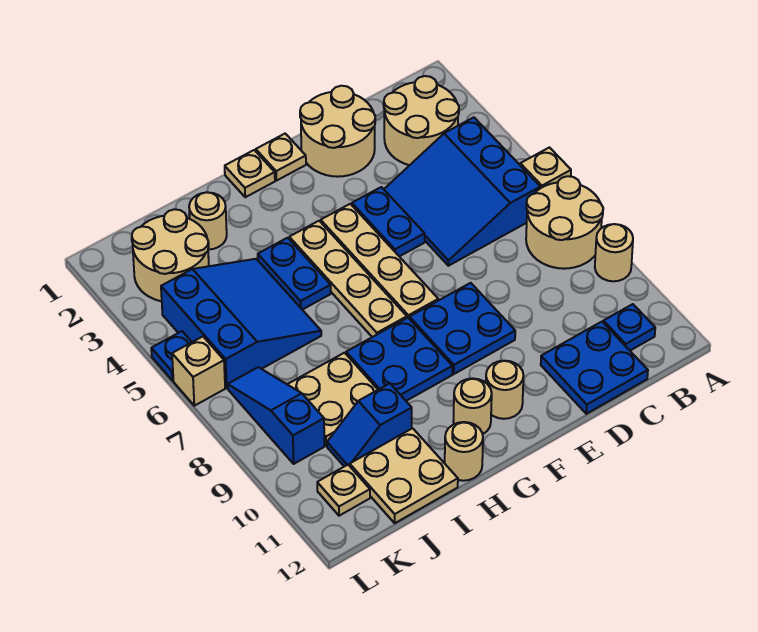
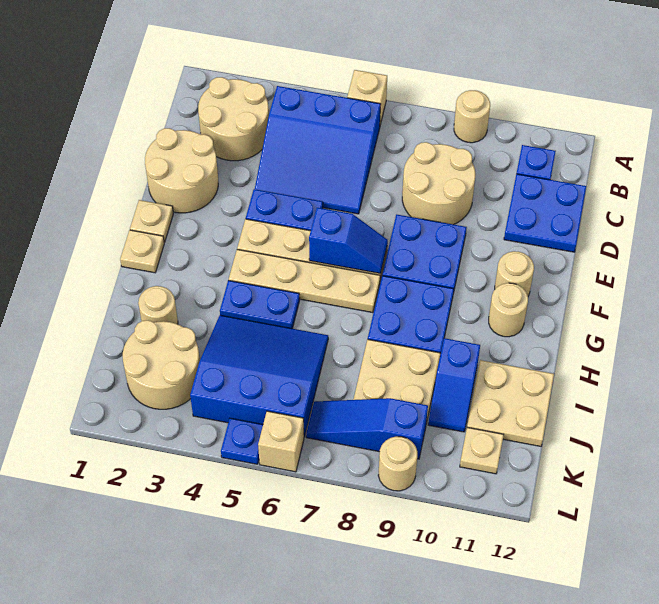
tan 2x2 round brick [526,176,603,269] -> tan 2x2 round brick moved to [402,142,475,225]
none -> blue 1x2 slope [309,208,388,274]
tan 1x1 round brick [445,422,483,481] -> tan 1x1 round brick moved to [378,437,417,491]

